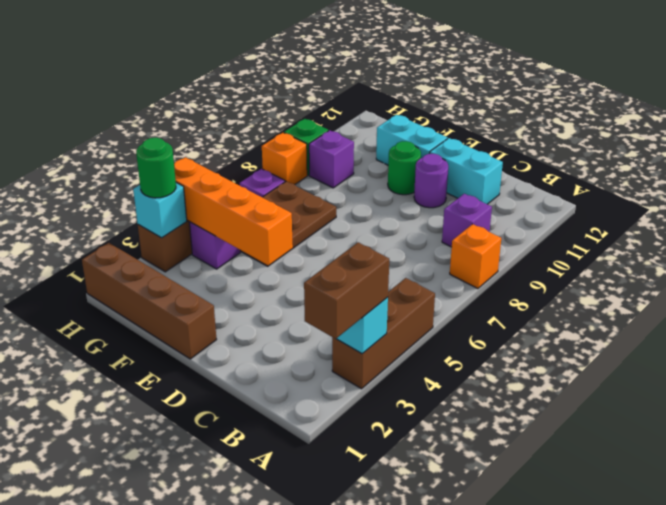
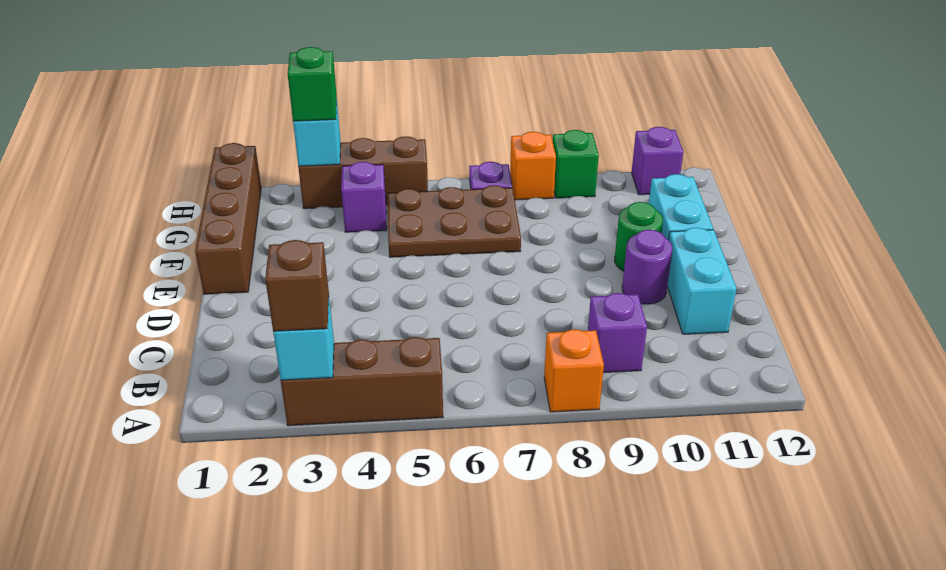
brown 1x2 brick [304,242,389,339] -> brown 1x1 brick [265,240,329,332]
orange 1x4 brick [174,157,293,265] -> none
purple 1x1 brick [309,130,354,188] -> purple 1x1 brick moved to [632,127,683,195]
green 1x1 round brick [136,138,176,198] -> green 1x1 brick [288,47,337,121]

